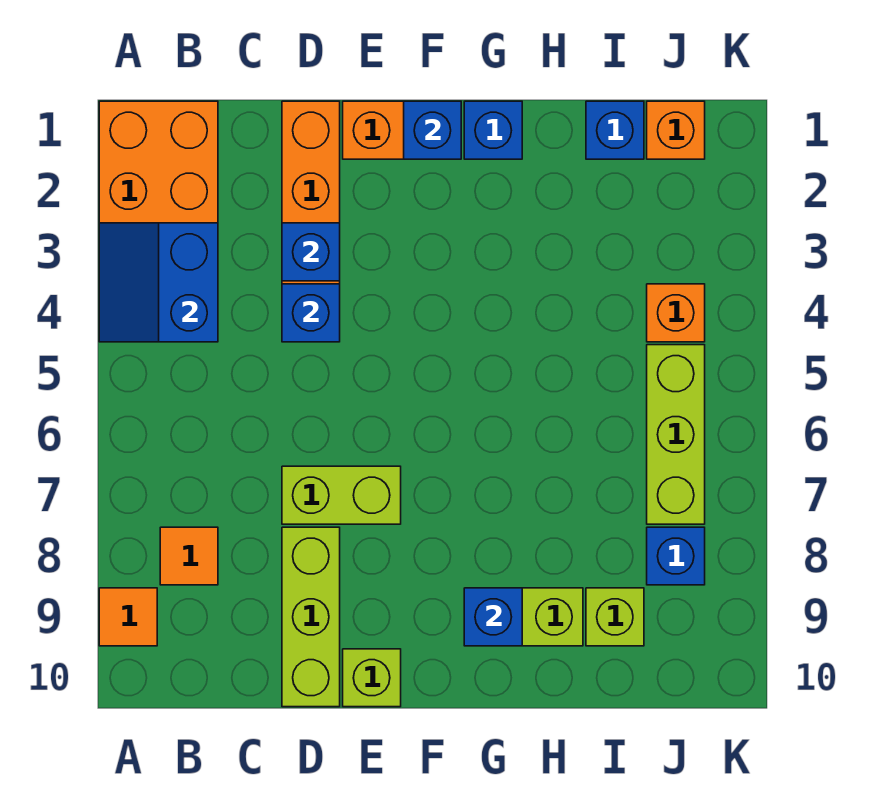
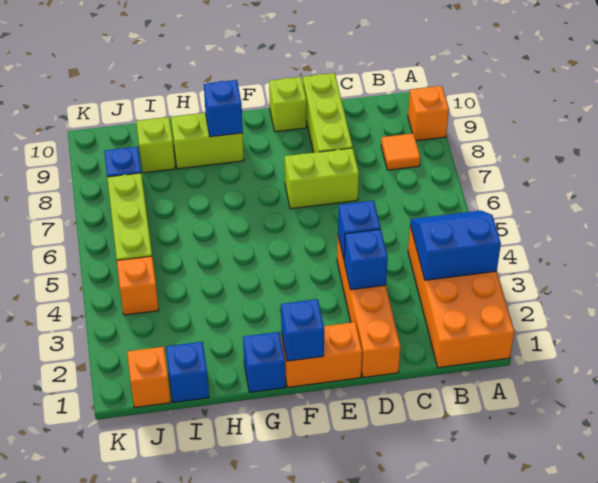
blue 2x2 slope [99,223,218,342] -> blue 2x2 slope turned to [410,211,501,280]
orange 1x1 tile [99,588,157,646] -> orange 1x1 brick [408,86,449,141]

